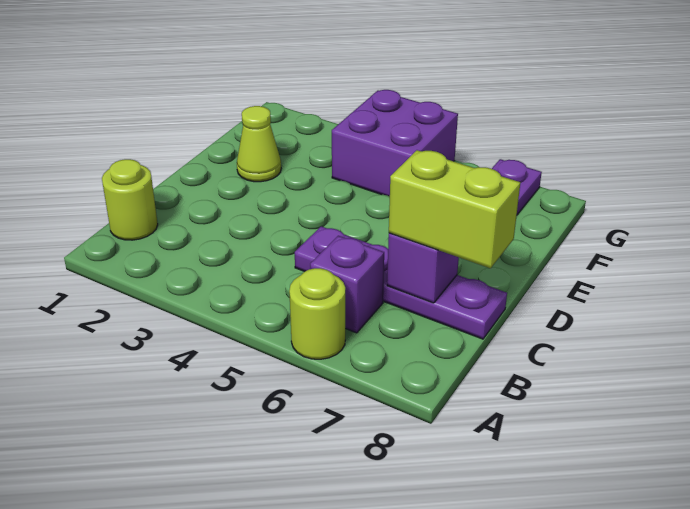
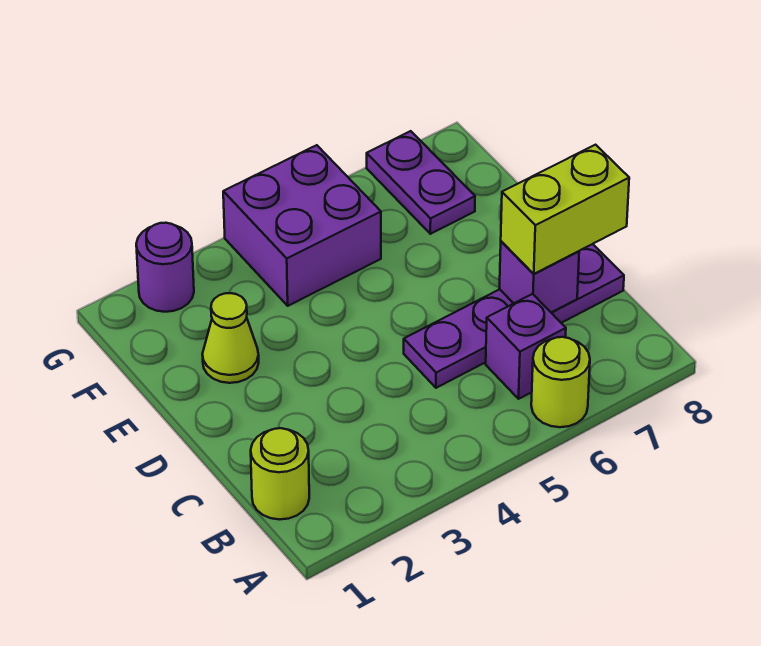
none -> purple 1x1 round brick [136,223,194,312]

